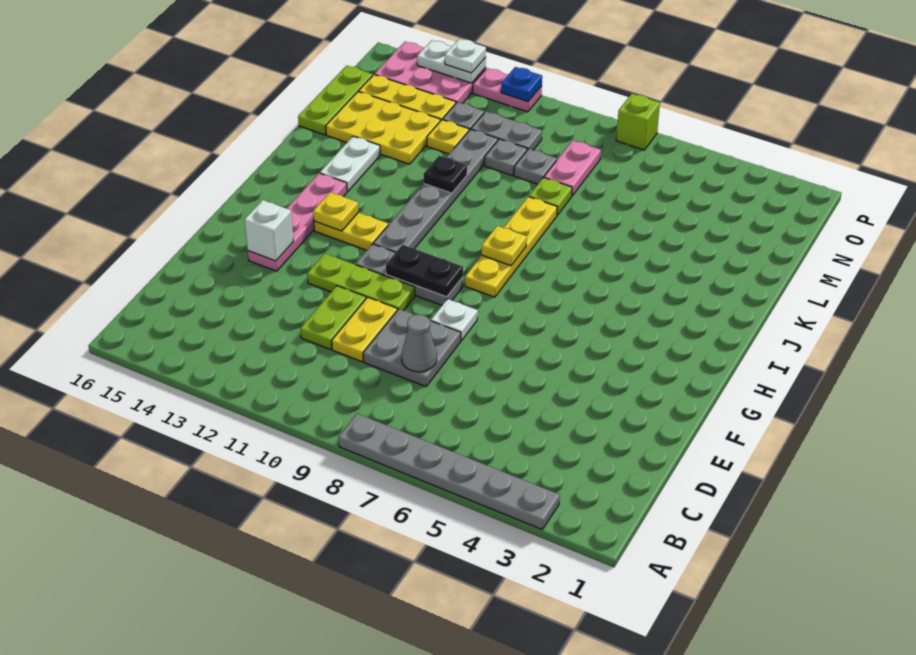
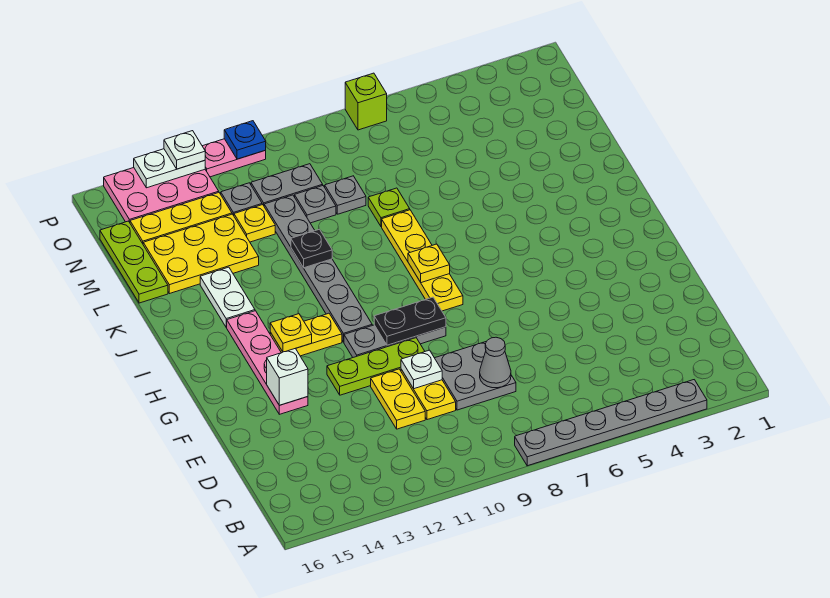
lime 1x2 plate [301,286,366,349] -> yellow 1x2 plate [371,369,425,429]
white 1x1 plate [431,299,478,341] -> white 1x1 plate moved to [401,350,442,389]
pink 1x2 plate [544,141,601,196] -> none

